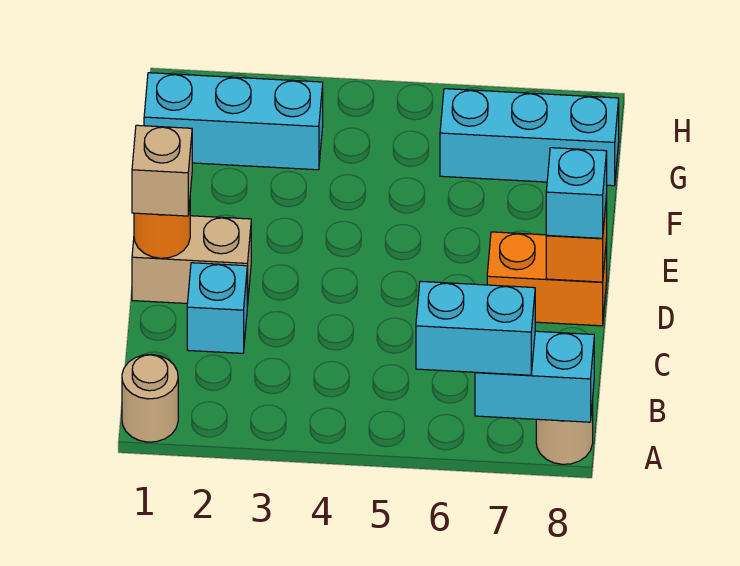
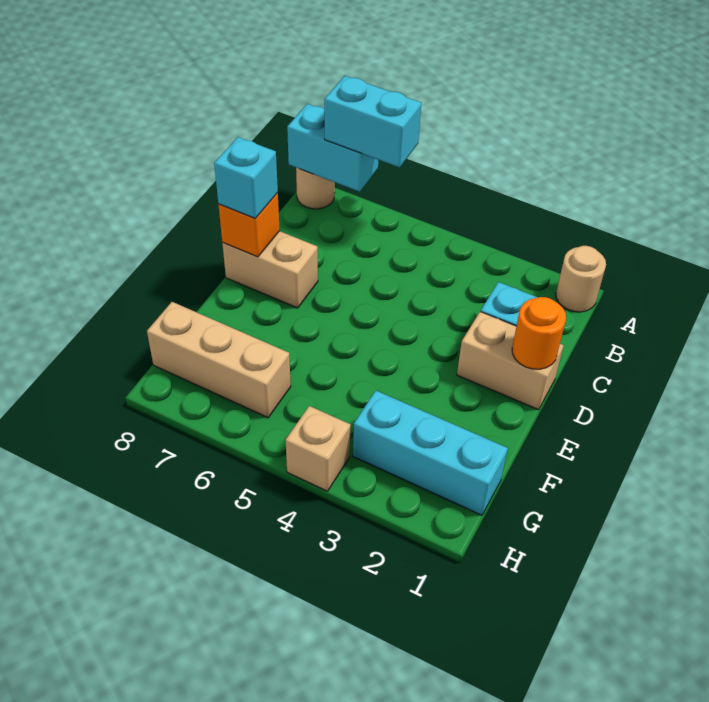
tan 1x1 brick [132,125,192,216] -> tan 1x1 brick moved to [286,406,351,491]
orange 1x2 brick [487,232,607,326] -> tan 1x2 brick [222,231,318,308]
cyan 1x3 brick [440,89,619,186] -> tan 1x3 brick [147,302,291,418]

